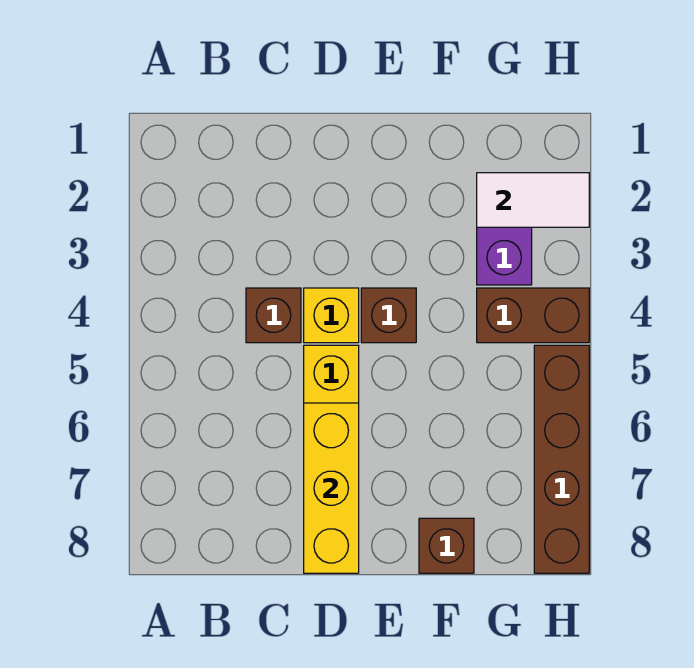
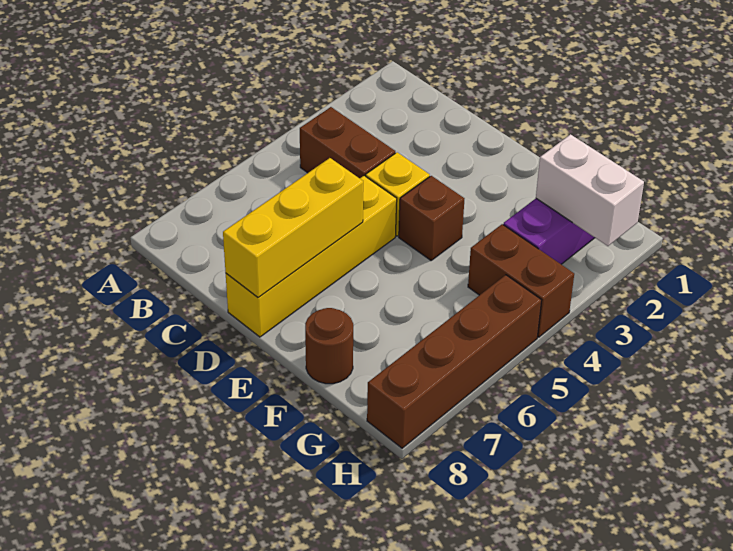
brown 1x1 brick [246,288,301,343] -> brown 1x2 brick [300,107,395,178]
brown 1x1 brick [419,518,474,573] -> brown 1x1 round brick [305,308,353,384]
white 1x2 tile [477,173,589,227] -> white 1x2 brick [536,134,644,246]

